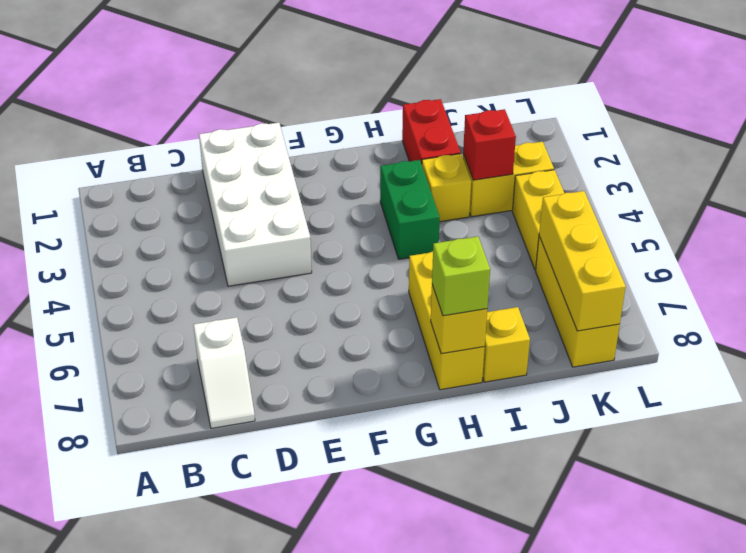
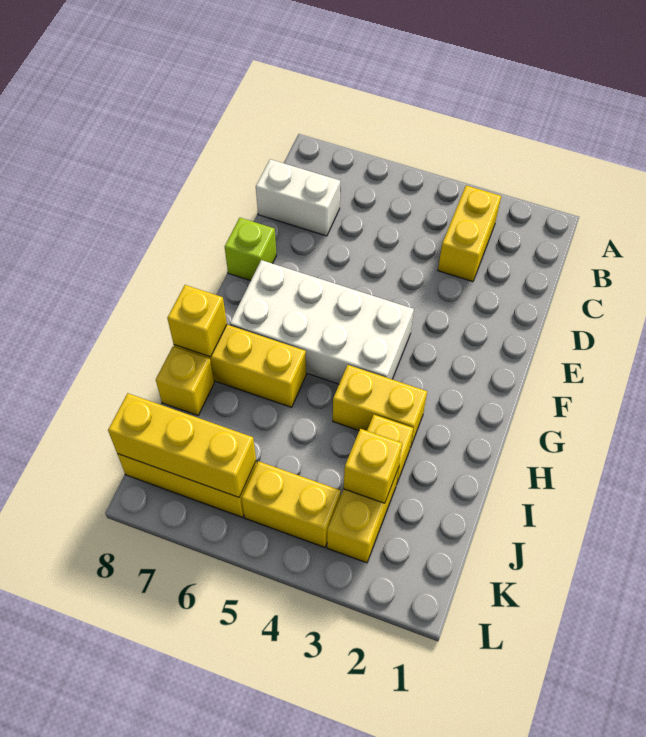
none -> yellow 1x2 brick [438,185,501,282]
white 1x2 slope [194,317,255,428] -> white 1x2 brick [256,159,340,236]
white 2x4 brick [199,123,312,286] -> white 2x4 brick moved to [230,260,414,384]
green 1x2 brick [380,160,440,259] -> yellow 1x2 brick [333,365,427,448]
lime 1x1 brick [432,236,490,316] -> lime 1x1 brick moved to [225,218,276,281]
red 1x2 brick [402,99,461,164] -> none
red 1x1 brick [463,109,516,180] -> yellow 1x1 brick [344,429,402,503]

